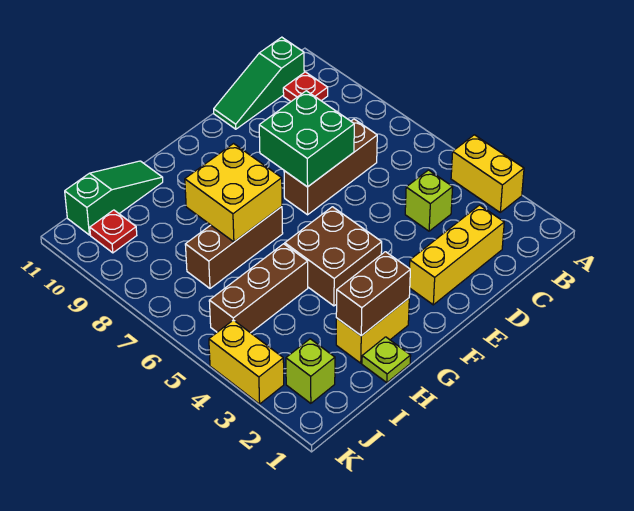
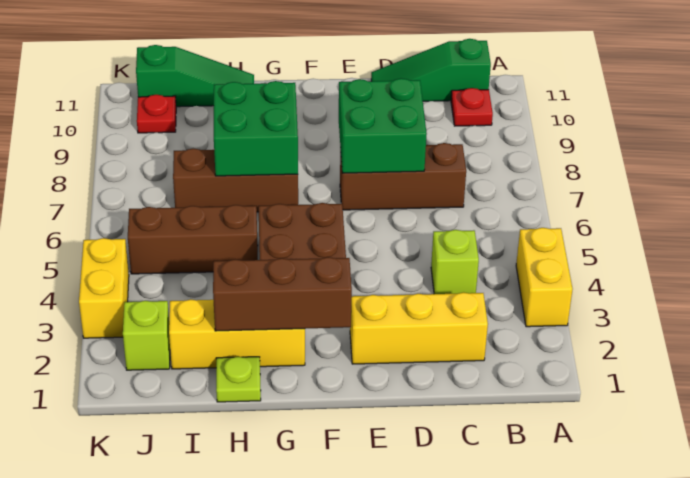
yellow 1x2 brick [336,298,409,363] -> yellow 1x3 brick [169,299,305,369]
brown 1x2 brick [336,252,410,336] -> brown 1x3 brick [213,257,352,331]
yellow 2x2 brick [185,144,282,242] -> green 2x2 brick [214,81,298,176]

